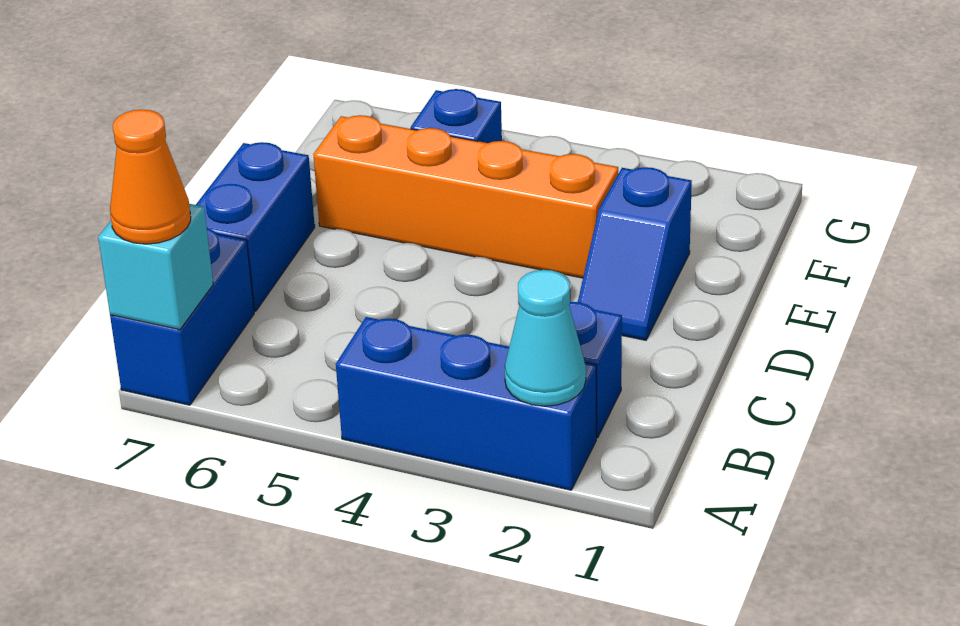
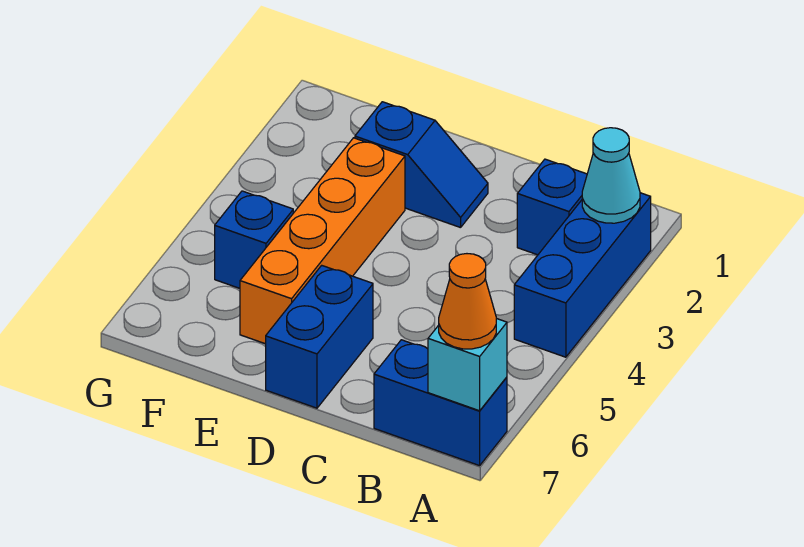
blue 1x2 brick [196,142,315,311] -> blue 1x2 brick turned to [266,265,373,408]

